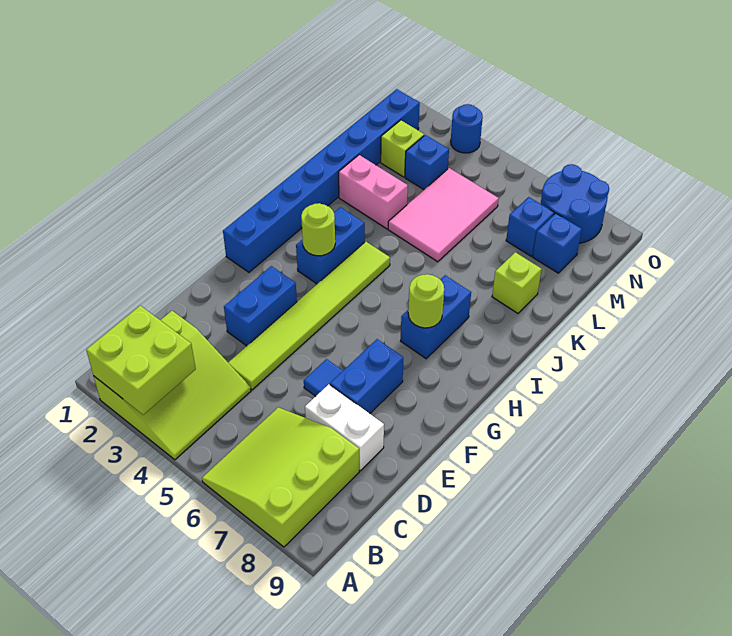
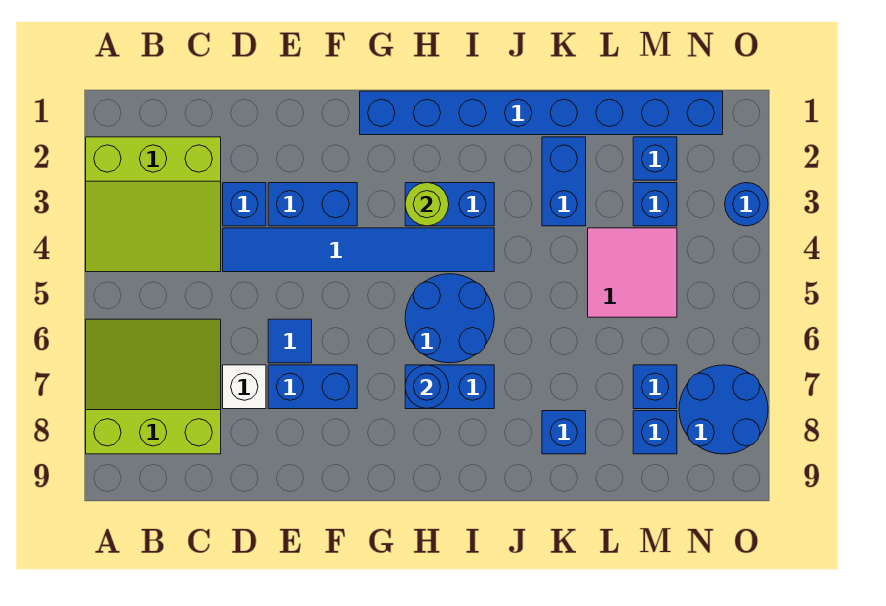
lime 2x2 brick [86,306,196,415] -> none
none -> blue 1x1 brick [223,183,266,226]
lime 1x6 tile [228,242,390,390] -> blue 1x6 tile [223,228,494,272]
white 1x2 brick [305,384,384,471] -> white 1x1 brick [223,365,266,409]
none -> blue 2x2 round brick [405,274,494,363]
lime 1x1 round brick [408,274,444,328] -> blue 1x1 round brick [405,365,449,408]
pink 1x2 brick [339,155,408,229] -> blue 1x2 brick [542,137,586,226]
pink 2x3 tile [388,168,499,262] -> pink 2x2 tile [588,228,677,317]
lime 1x1 brick [492,252,542,313] -> blue 1x1 brick [542,411,586,454]
lime 1x1 brick [381,120,424,177] -> blue 1x1 brick [633,137,677,180]

